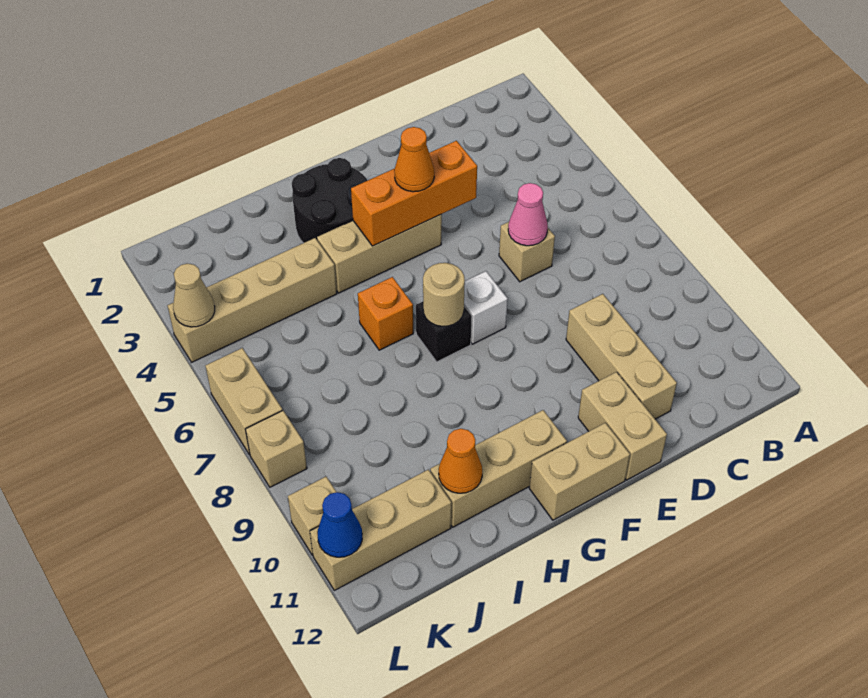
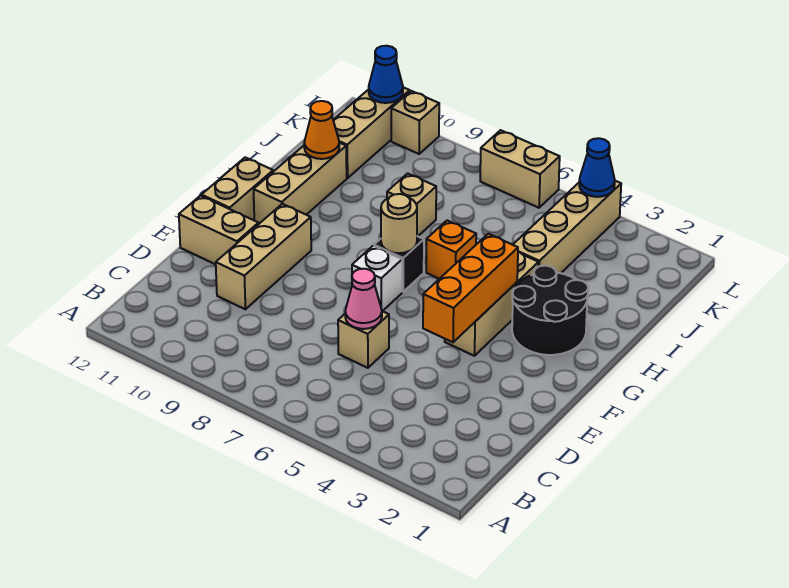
tan 1x3 brick [566,294,677,419] -> tan 1x3 brick turned to [216,204,311,309]
orange 1x1 cone [394,127,434,192] -> none
tan 1x1 cone [173,264,215,327] -> blue 1x1 cone [579,138,615,197]
tan 1x1 brick [246,411,307,487] -> tan 1x1 brick moved to [387,173,436,236]

